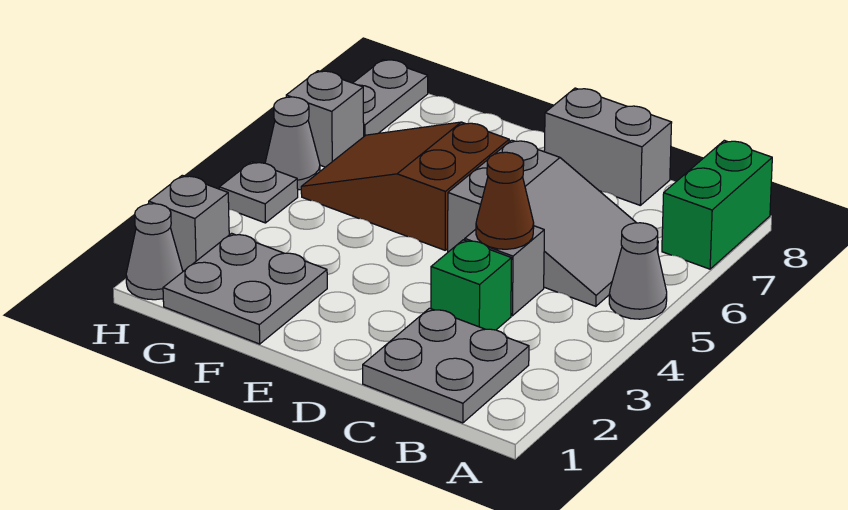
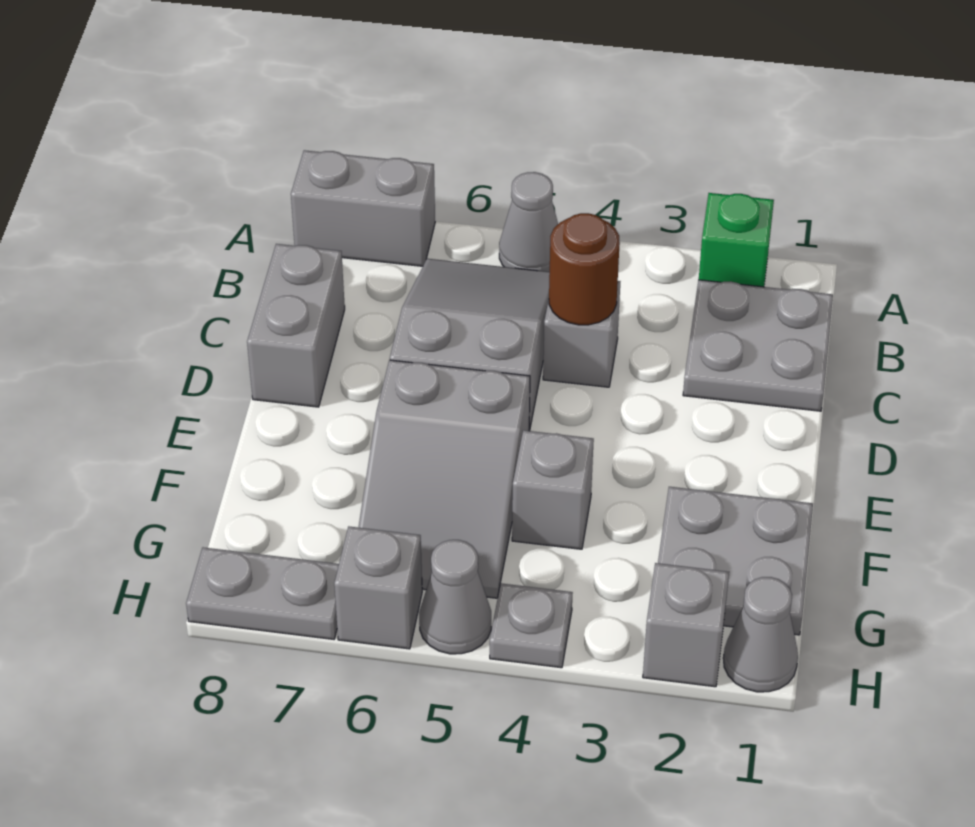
green 1x2 brick [662,140,772,269] -> grey 1x2 brick [291,150,435,266]
green 1x1 brick [431,240,512,330] -> green 1x1 brick moved to [699,193,774,287]
brown 1x1 cone [476,152,534,249] -> brown 1x1 round brick [549,213,620,325]
brown 2x3 slope [301,122,509,250] -> grey 2x3 slope [358,360,530,598]
none -> grey 1x1 brick [512,430,594,549]

